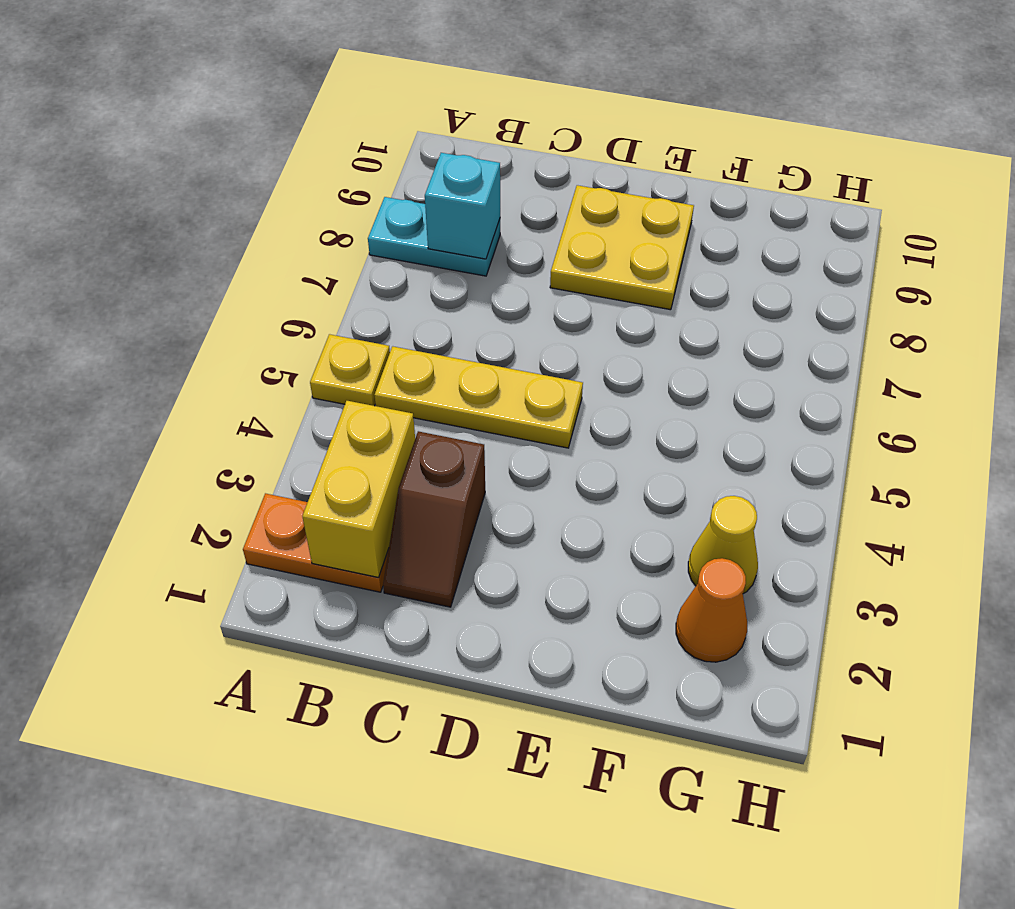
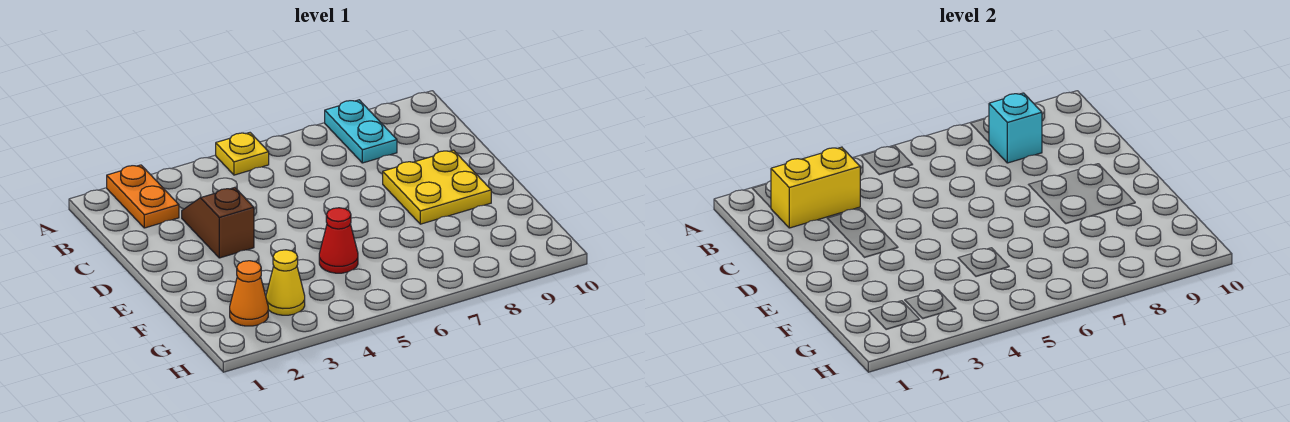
yellow 1x3 plate [374,346,583,448] -> none
brown 1x2 slope [383,431,485,607] -> brown 1x2 slope turned to [182,188,254,258]
none -> red 1x1 cone [319,208,358,273]

